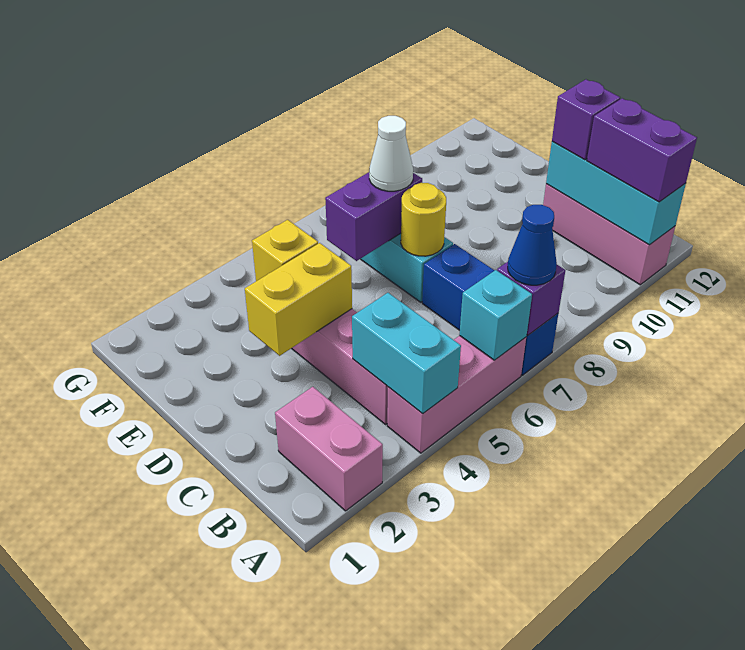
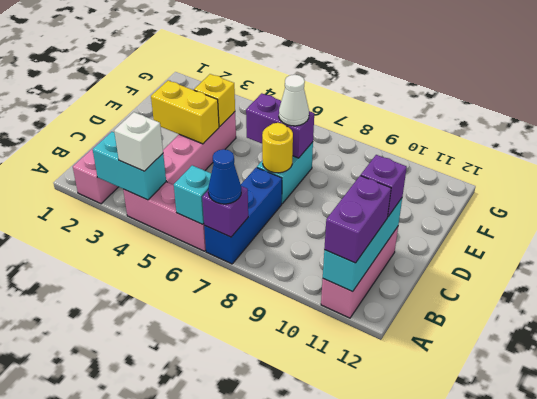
cyan 1x2 brick [352,293,461,414] -> cyan 1x2 brick turned to [93,132,166,200]
none -> white 1x1 brick [114,112,163,171]

